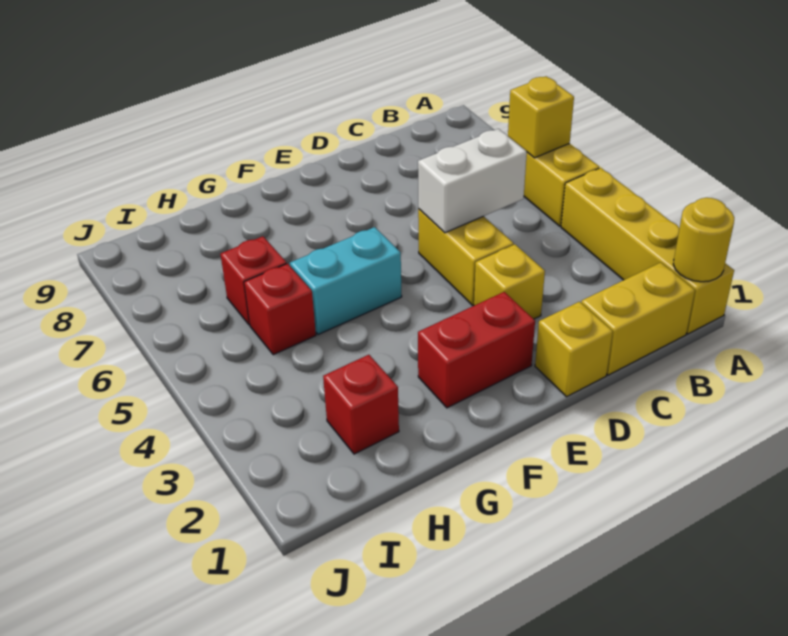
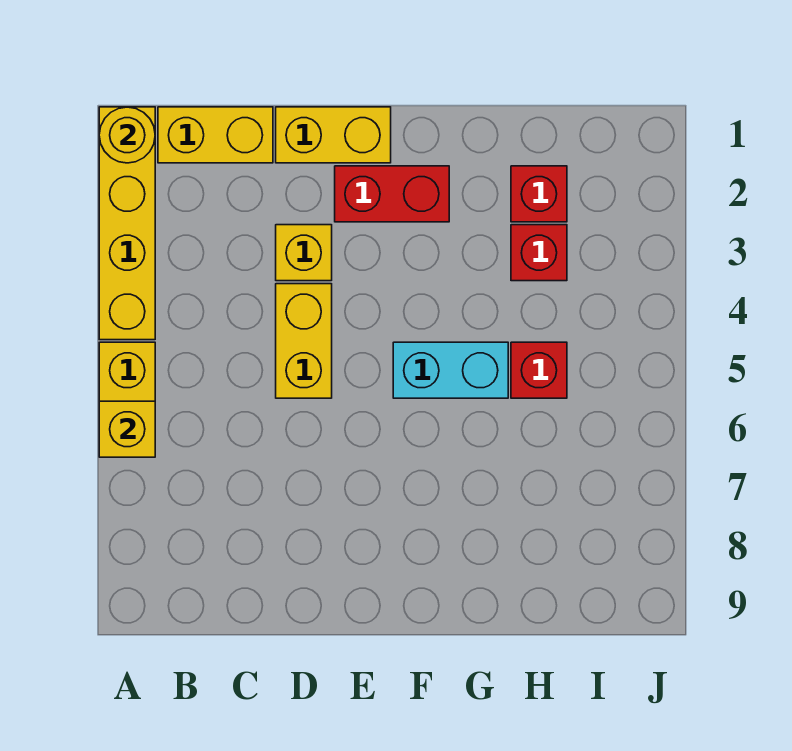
white 1x2 brick [418,129,527,233] -> none
yellow 1x1 brick [535,302,613,397] -> yellow 1x2 brick [276,107,391,163]
red 1x1 brick [220,236,286,325] -> red 1x1 brick moved to [511,225,567,281]

